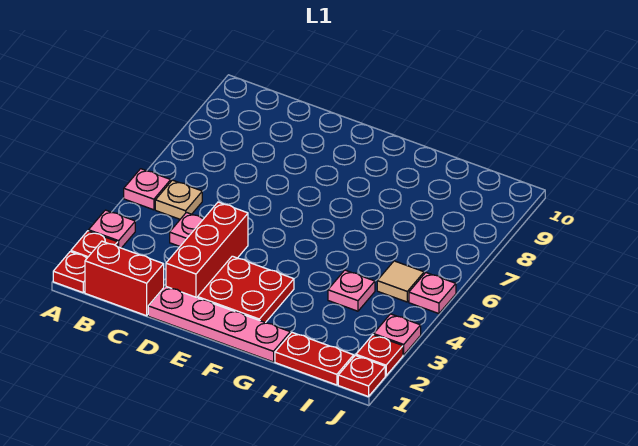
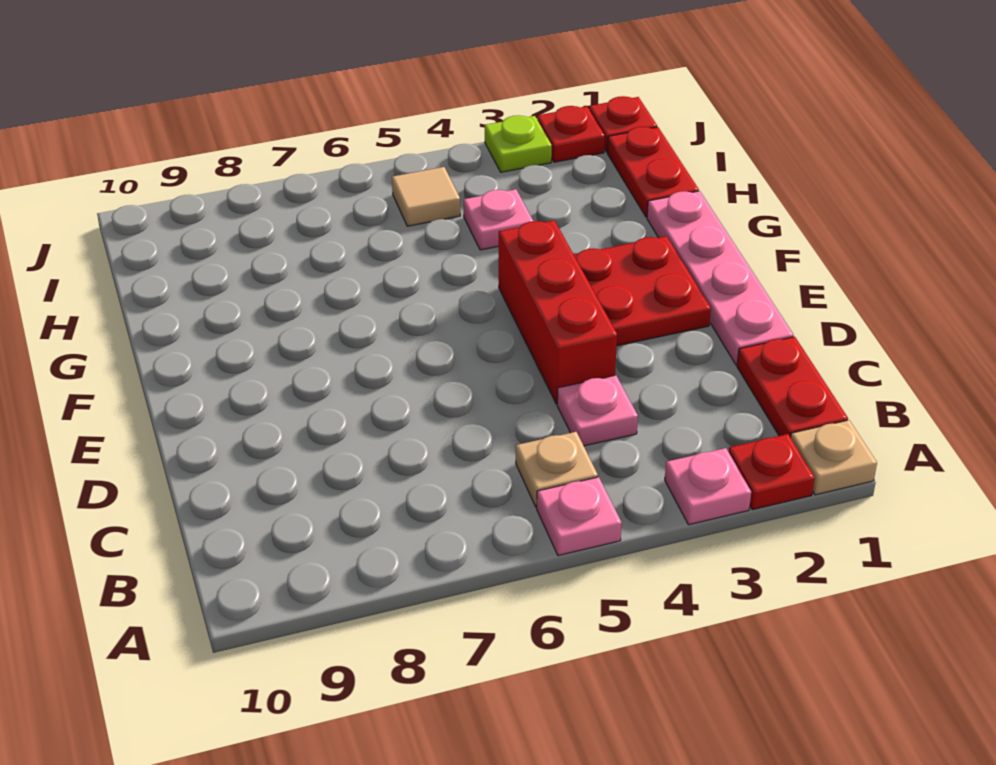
red 1x1 plate [53,252,87,293] -> tan 1x1 plate [791,420,877,495]
red 1x2 brick [85,241,164,316] -> red 1x2 plate [737,337,848,437]
red 1x3 brick [166,202,248,298] -> red 1x3 brick turned to [499,220,617,404]
pink 1x1 plate [374,314,421,355] -> lime 1x1 plate [485,115,552,172]
pink 1x1 plate [409,273,456,314] -> none

